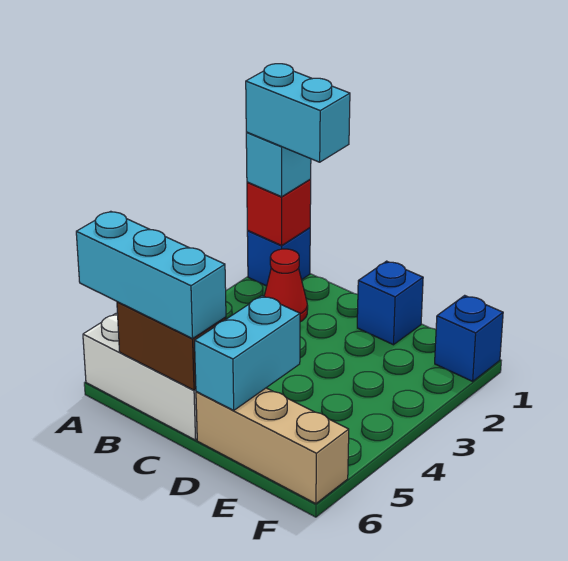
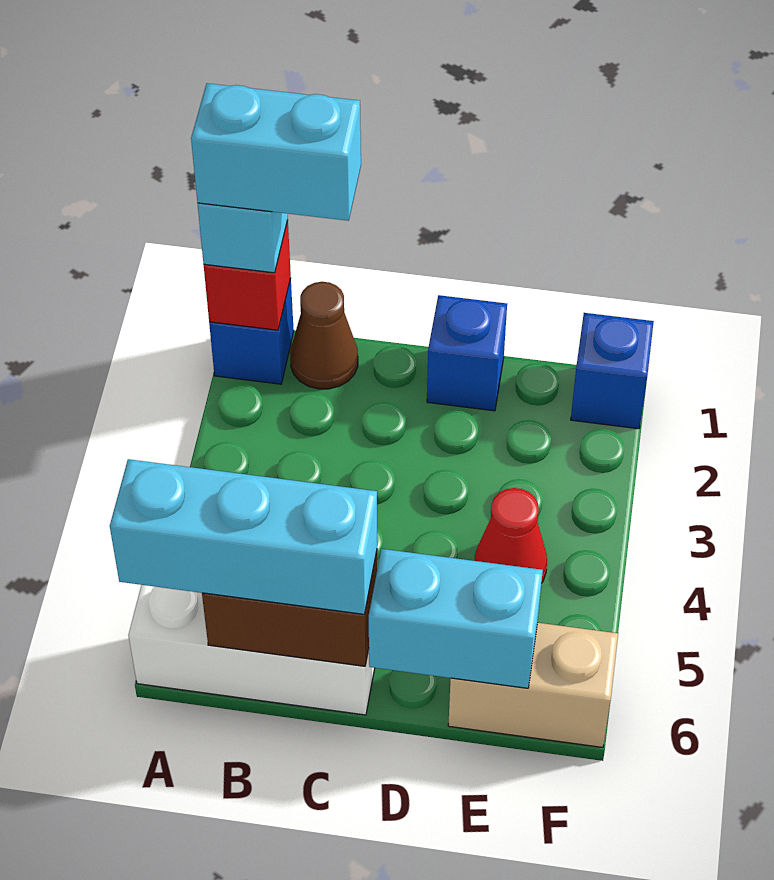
none -> brown 1x1 cone [290,282,358,389]
red 1x1 cone [264,249,308,322] -> red 1x1 cone moved to [475,488,547,582]
cyan 1x2 brick [195,296,300,410] -> cyan 1x2 brick turned to [369,549,543,688]
tan 1x3 brick [196,388,349,504] -> tan 1x2 brick [448,623,618,747]

